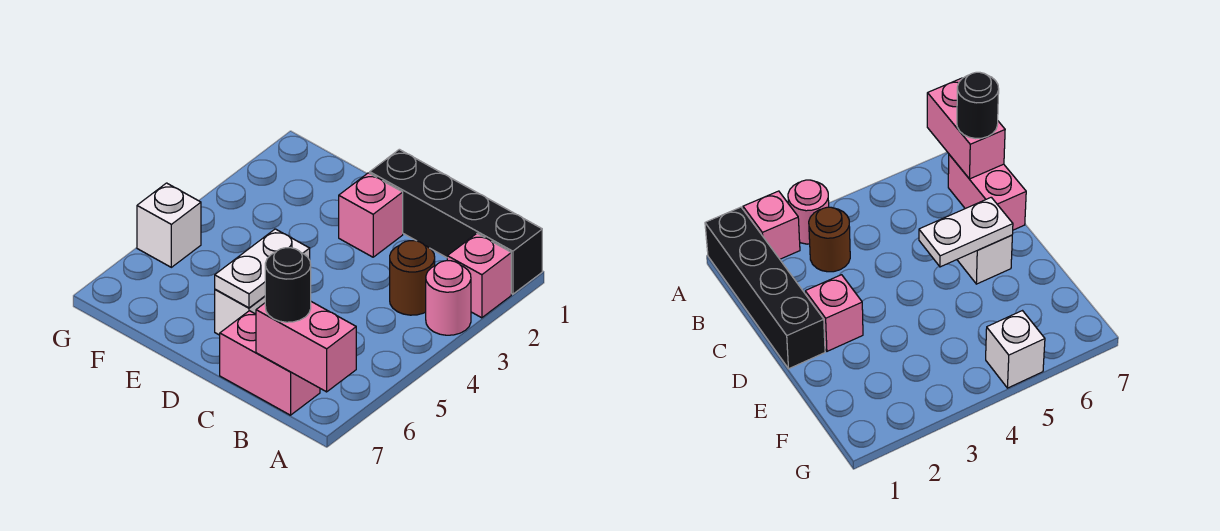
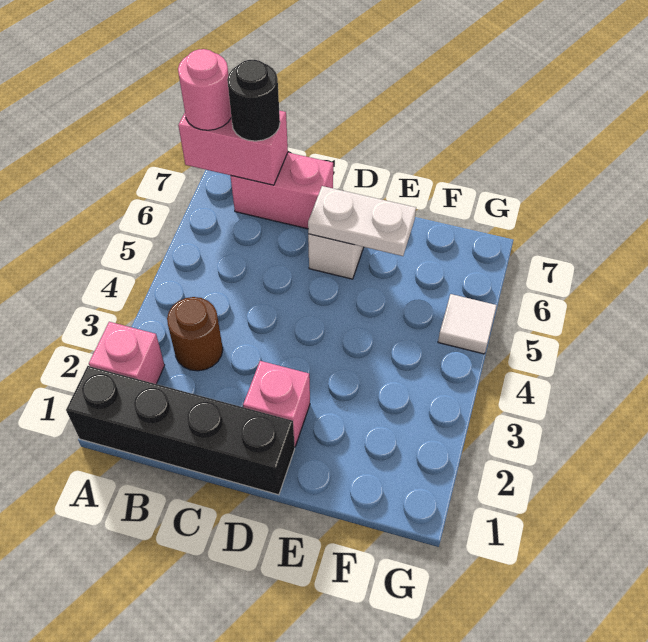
pink 1x1 round brick [426,261,471,335] -> pink 1x1 round brick moved to [178,49,231,130]
white 1x2 plate [215,229,310,308] -> white 1x2 plate turned to [308,186,416,256]
white 1x1 brick [137,183,201,267] -> white 1x1 tile [438,294,497,354]

